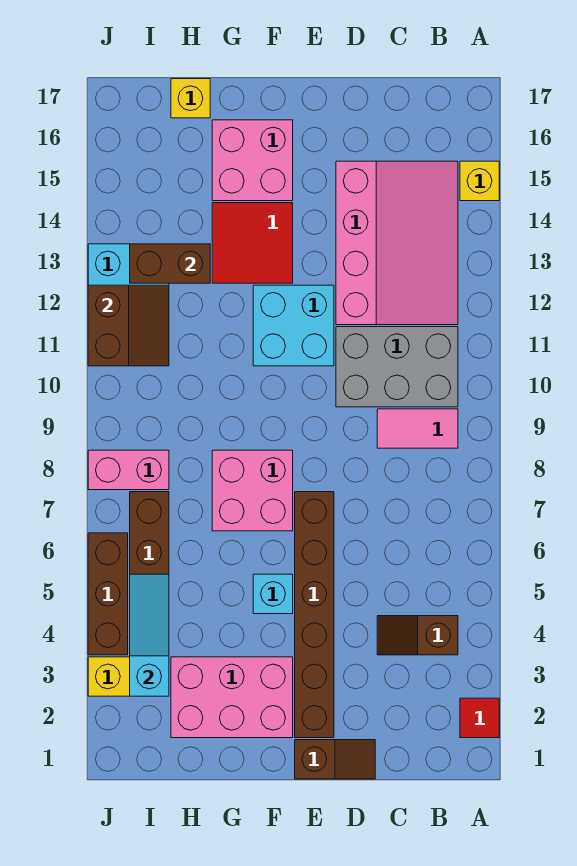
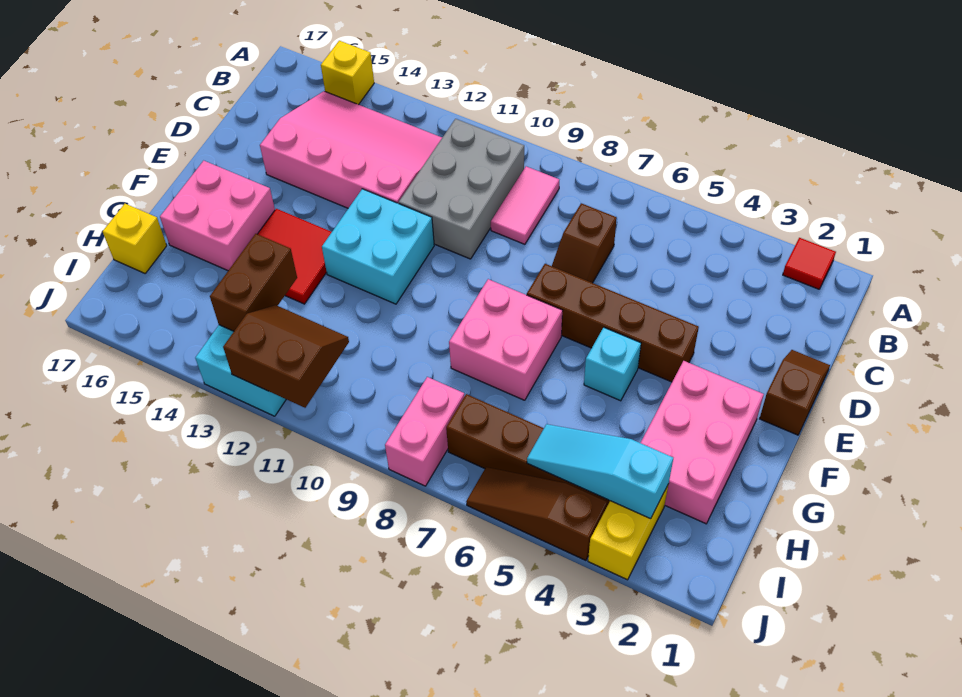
brown 1x2 slope [377,616,458,655] -> brown 1x2 slope moved to [552,203,617,283]
brown 1x6 brick [295,492,334,738] -> brown 1x4 brick [527,264,699,382]
brown 1x3 brick [88,533,128,655] -> brown 1x3 slope [466,467,607,560]

